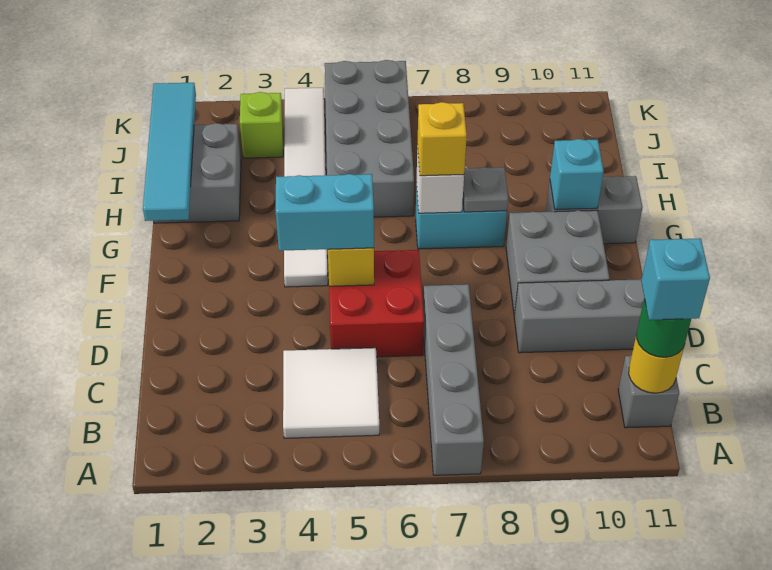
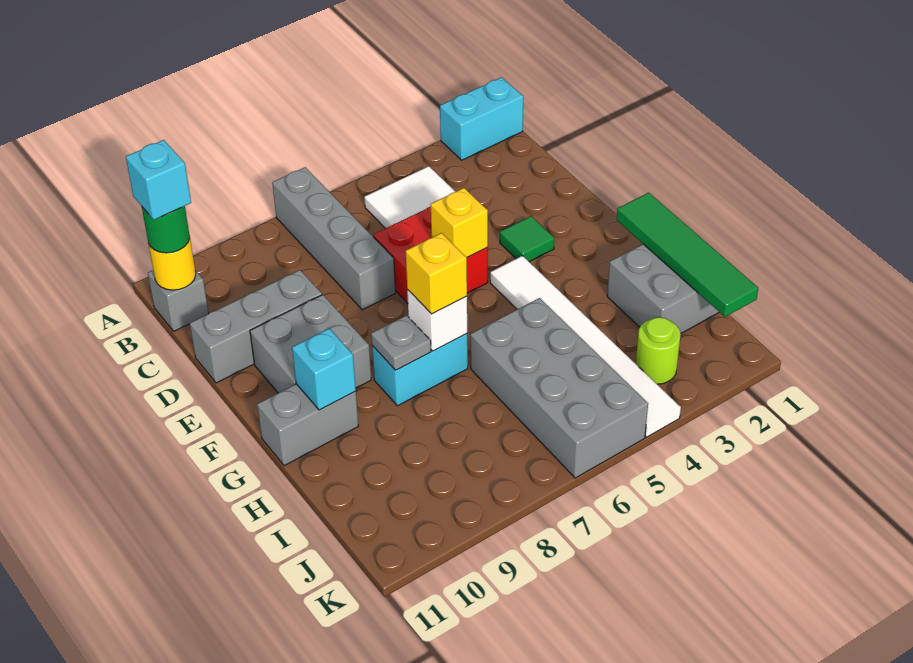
none -> green 1x1 tile [500,216,554,262]
cyan 1x2 brick [276,174,374,251] -> cyan 1x2 brick moved to [440,77,523,160]
cyan 1x4 tile [143,83,196,221] -> green 1x4 tile [617,193,758,317]
lime 1x1 brick [240,92,283,158] -> lime 1x1 round brick [636,317,681,384]

